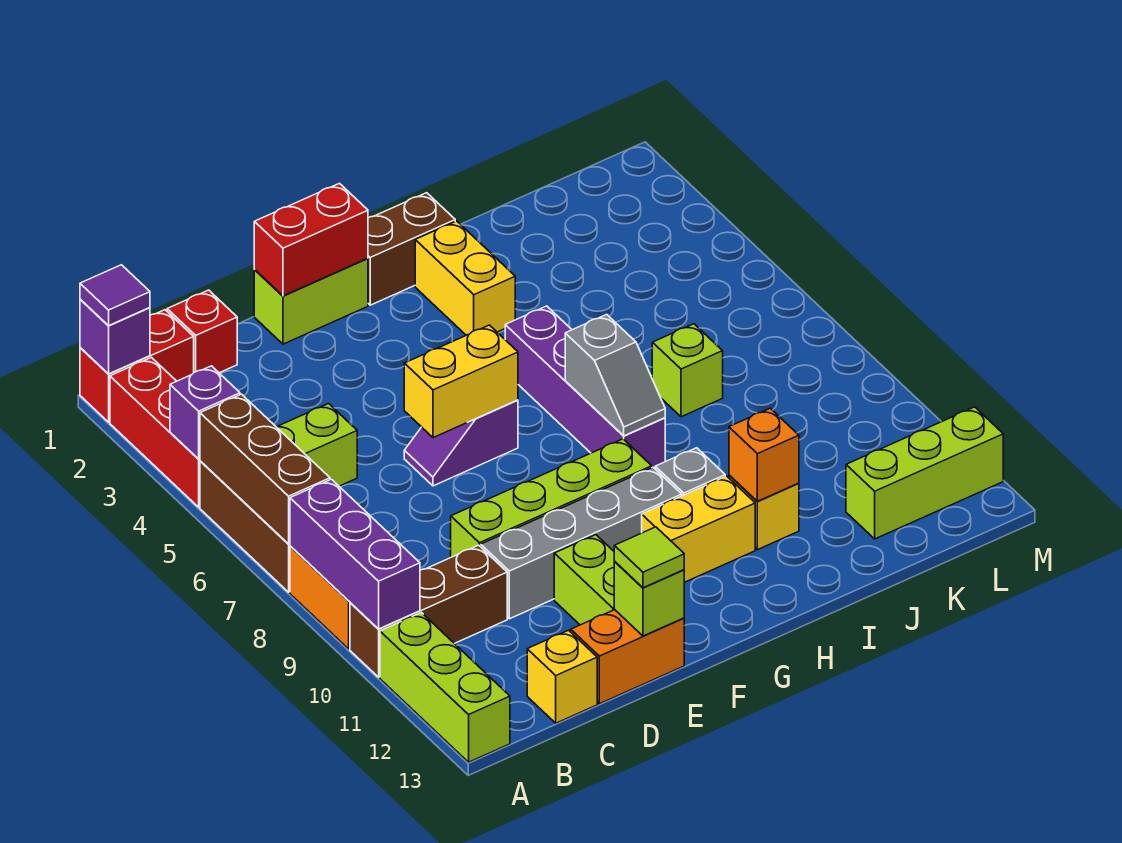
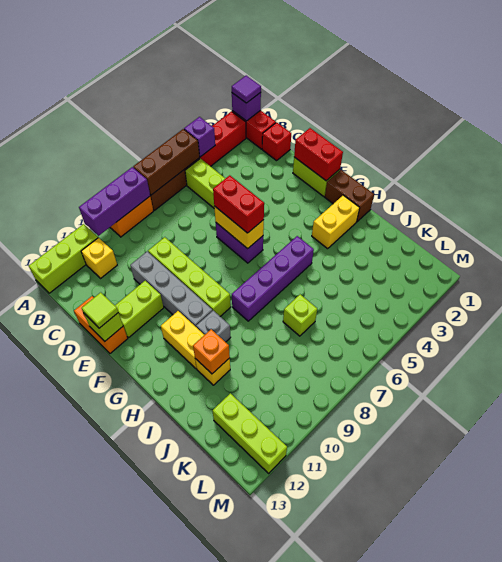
brown 1x3 brick [350,545,507,677] -> none
yellow 1x1 brick [527,630,597,723] -> yellow 1x1 brick moved to [81,238,117,278]
purple 1x2 slope [404,400,518,486] -> purple 1x2 brick [216,223,263,263]
none -> red 1x2 brick [213,175,264,233]
grey 1x2 slope [565,314,665,436] -> none

